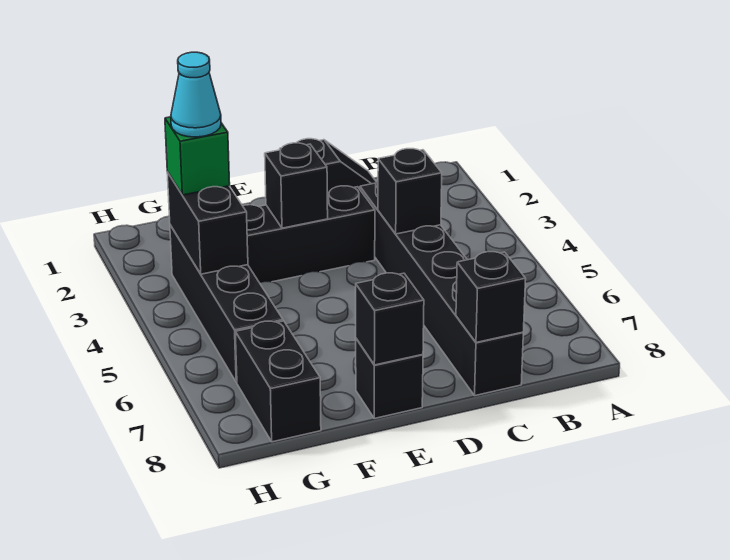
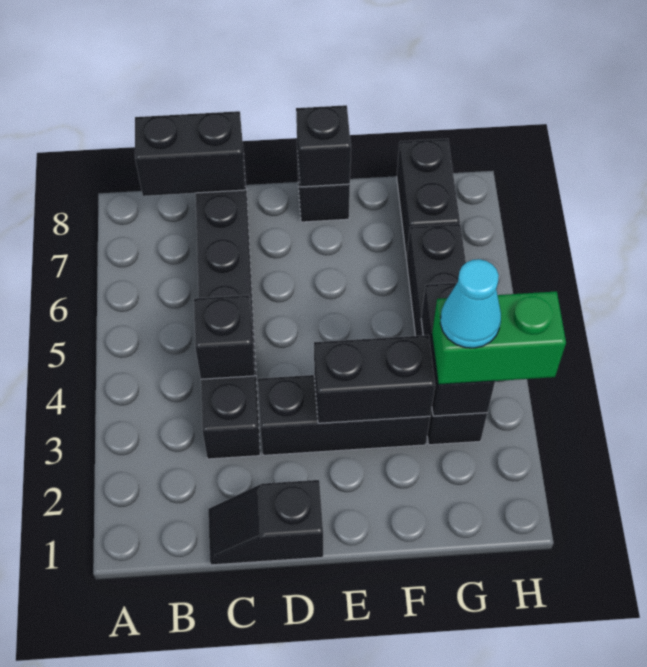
black 1x1 brick [456,252,526,343] -> black 1x2 brick [135,111,245,196]
black 1x1 brick [265,143,328,228] -> black 1x2 brick [314,335,435,423]
green 1x1 brick [165,117,230,195] -> green 1x2 brick [432,291,566,385]

